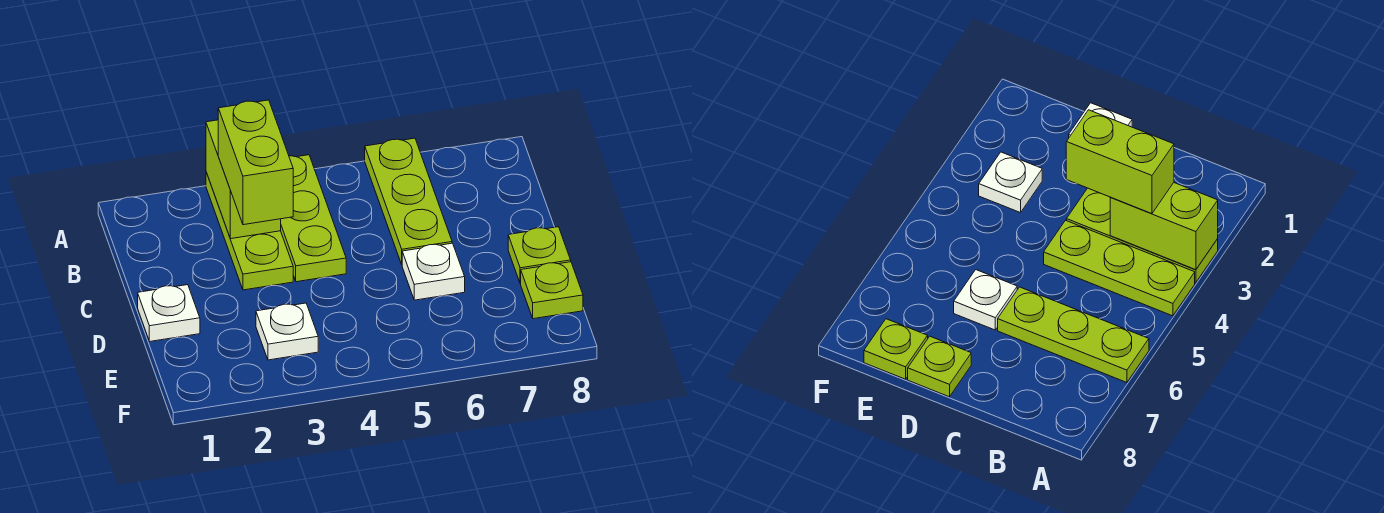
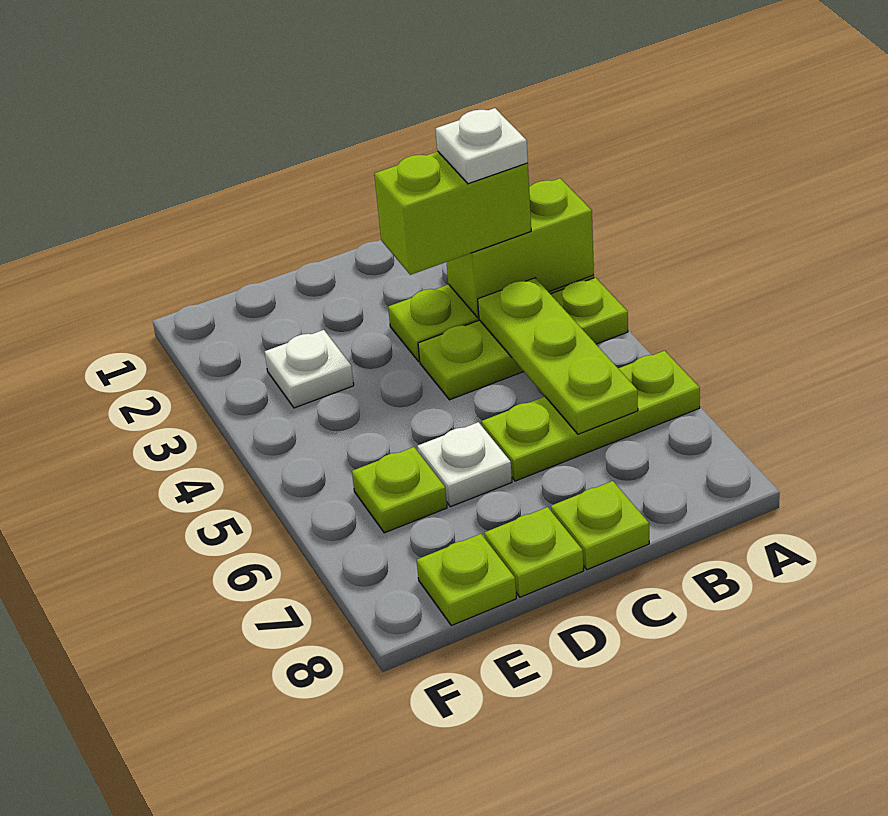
none -> lime 1x3 plate [478,278,638,434]
none -> lime 1x1 plate [551,481,649,570]
white 1x1 plate [138,285,200,341] -> white 1x1 plate moved to [436,108,528,184]
none -> lime 1x1 plate [352,447,447,533]

